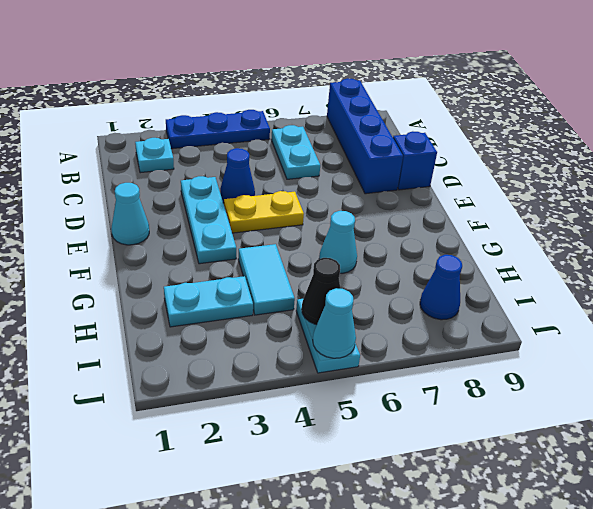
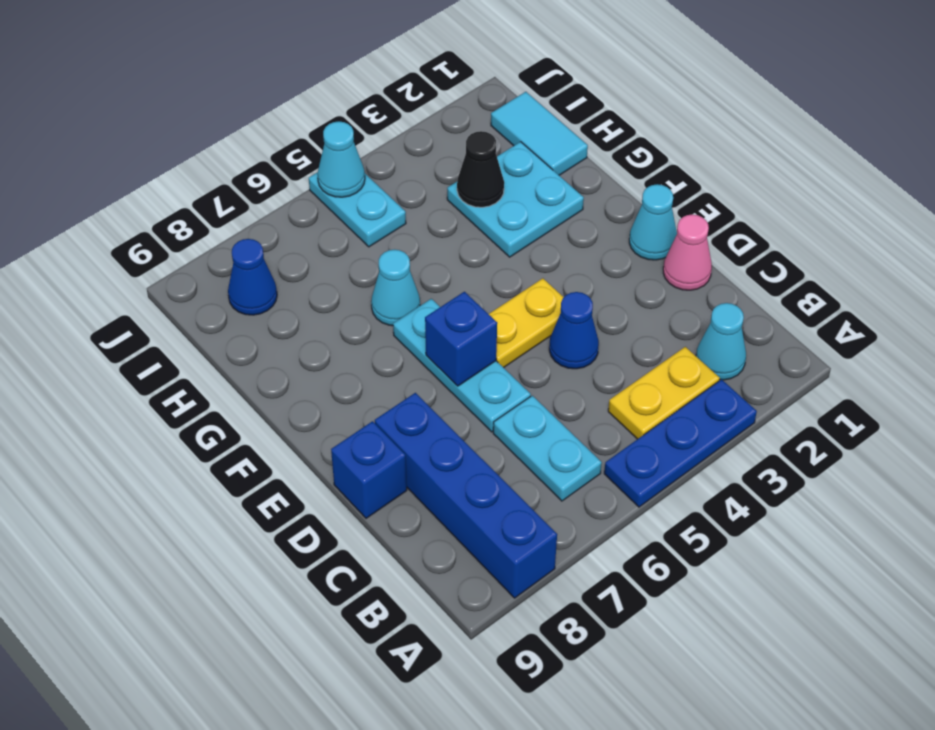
cyan 1x1 plate [135,138,174,173] -> cyan 1x1 cone [696,303,746,380]
none -> yellow 1x2 plate [608,347,720,439]
none -> pink 1x1 cone [663,214,712,290]
cyan 1x3 plate [181,176,236,264] -> cyan 1x3 plate moved to [393,299,531,432]
none -> blue 1x1 brick [425,292,497,386]
cyan 1x2 tile [238,244,295,315] -> cyan 1x2 tile moved to [491,92,588,175]
cyan 1x2 plate [164,276,253,327] -> cyan 2x2 plate [447,142,584,257]
black 1x1 cone [302,258,341,325] -> black 1x1 cone moved to [457,131,504,207]

